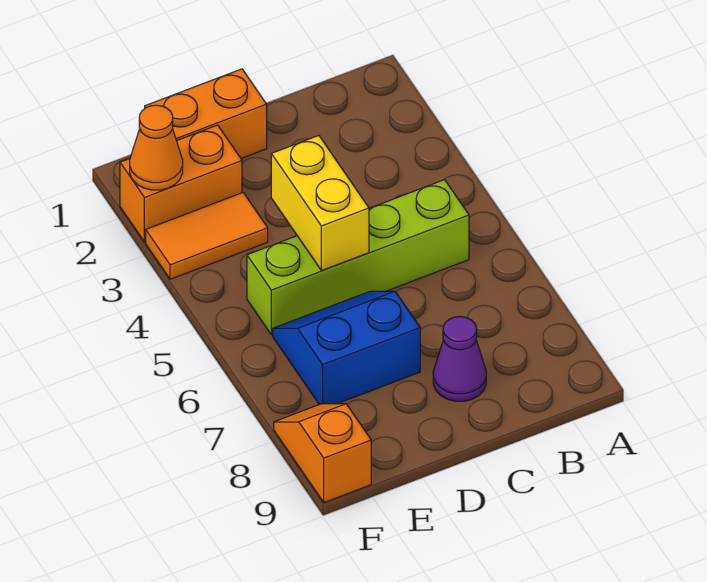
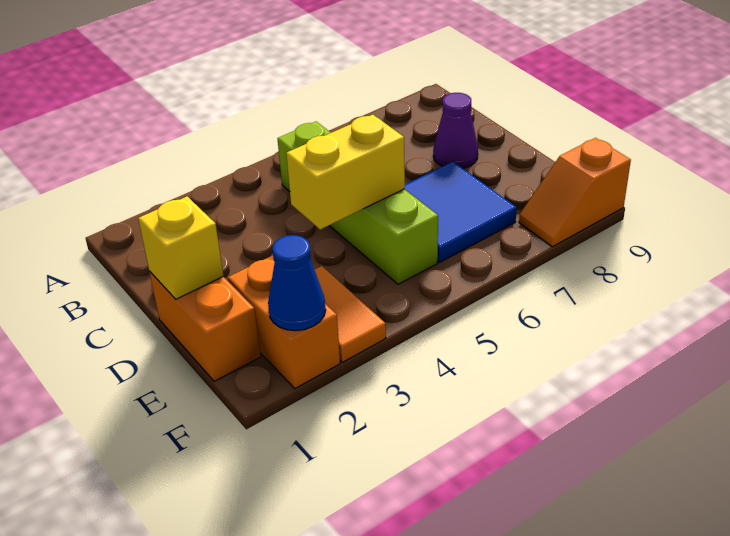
none -> yellow 1x1 brick [138,196,223,299]
blue 2x2 slope [273,291,420,404] -> blue 2x2 tile [405,162,517,262]
orange 1x1 cone [130,105,183,190] -> blue 1x1 cone [268,235,326,331]

